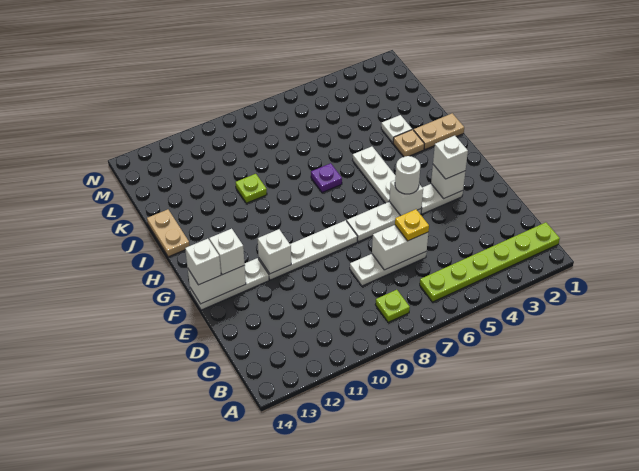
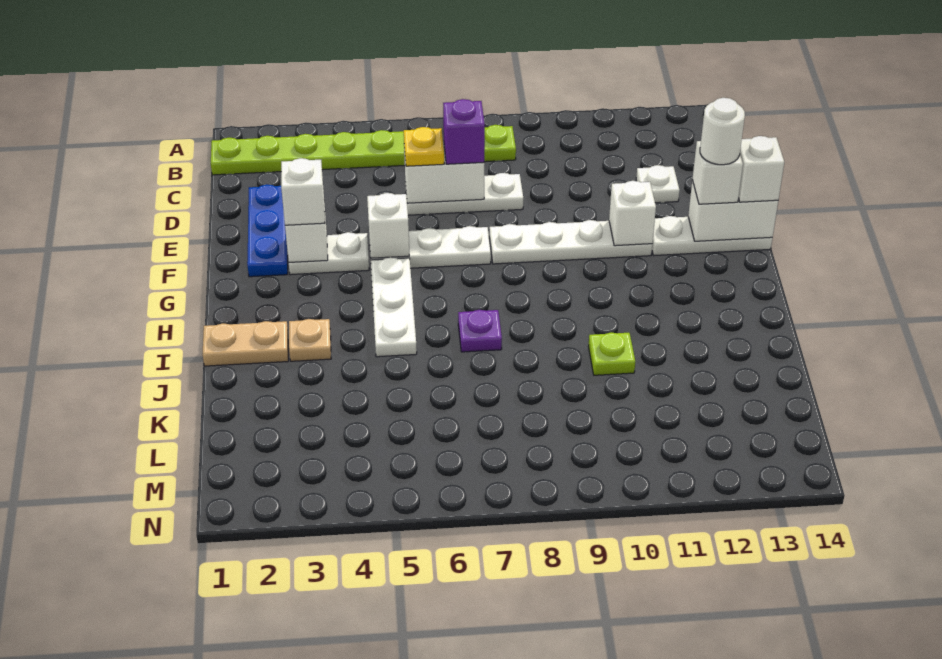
none -> blue 1x3 plate [247,184,288,277]
none -> purple 1x1 brick [443,99,485,164]
white 1x1 round brick [395,156,420,194] -> white 1x1 round brick moved to [700,98,745,165]
tan 1x2 plate [147,209,190,257] -> none
white 1x1 plate [381,115,412,143] -> white 1x1 plate moved to [636,165,680,203]

